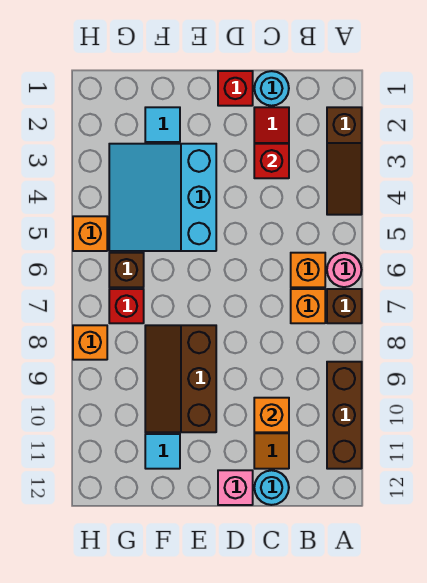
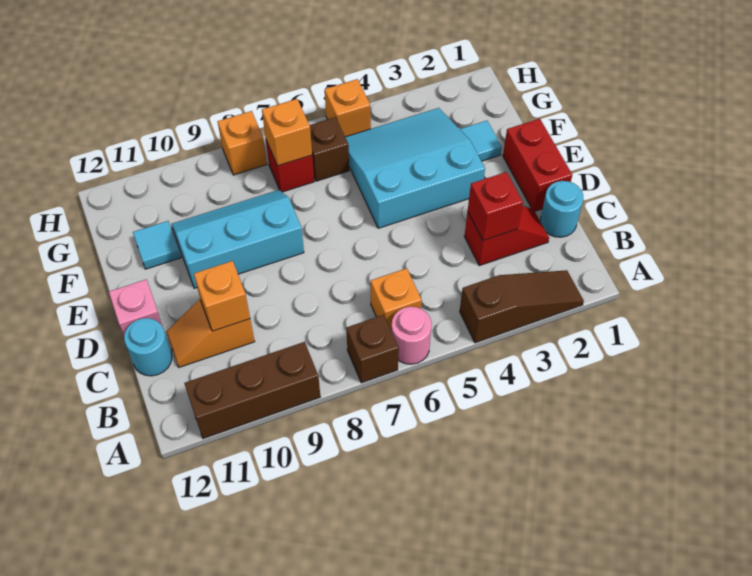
brown 1x3 slope [327,107,362,215] -> brown 1x3 slope turned to [460,270,584,343]
orange 1x1 brick [291,289,325,323] -> orange 1x1 brick moved to [262,99,312,166]
red 1x1 brick [218,71,253,106] -> red 1x2 brick [503,119,572,211]
brown 2x3 slope [145,325,216,432] -> cyan 2x3 slope [171,190,304,289]

